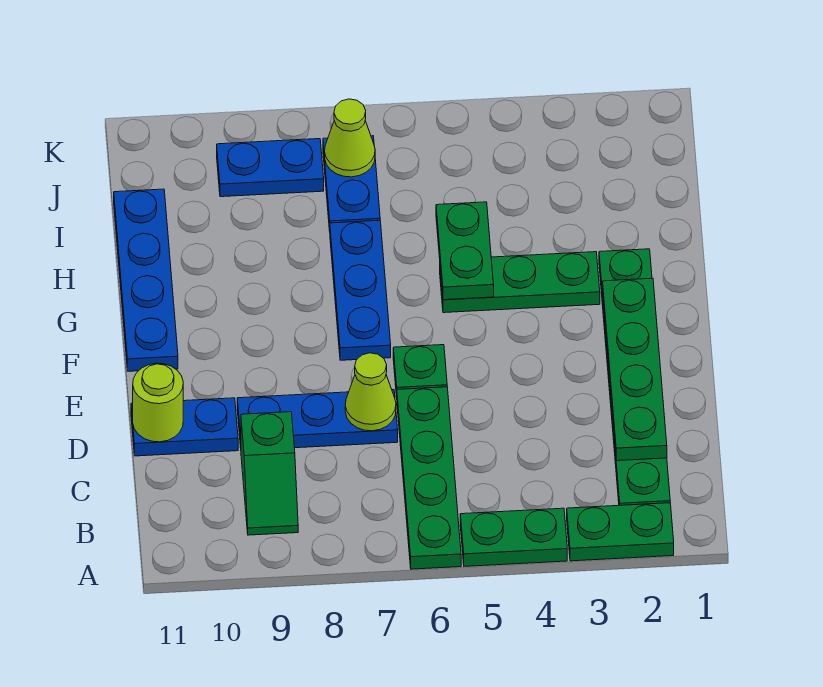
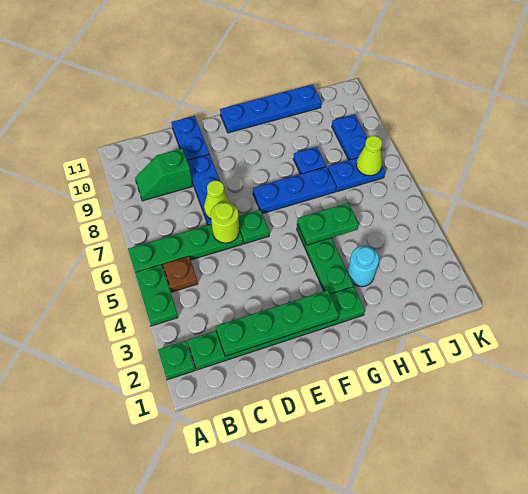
green 1x2 plate [567,503,674,561] -> green 1x1 plate [158,341,195,380]
none -> brown 1x1 plate [163,256,198,292]
lime 1x1 round brick [133,363,183,442] -> lime 1x1 round brick moved to [211,202,239,243]
none -> cyan 1x1 round brick [348,246,379,287]
none -> blue 1x1 plate [293,147,326,174]

